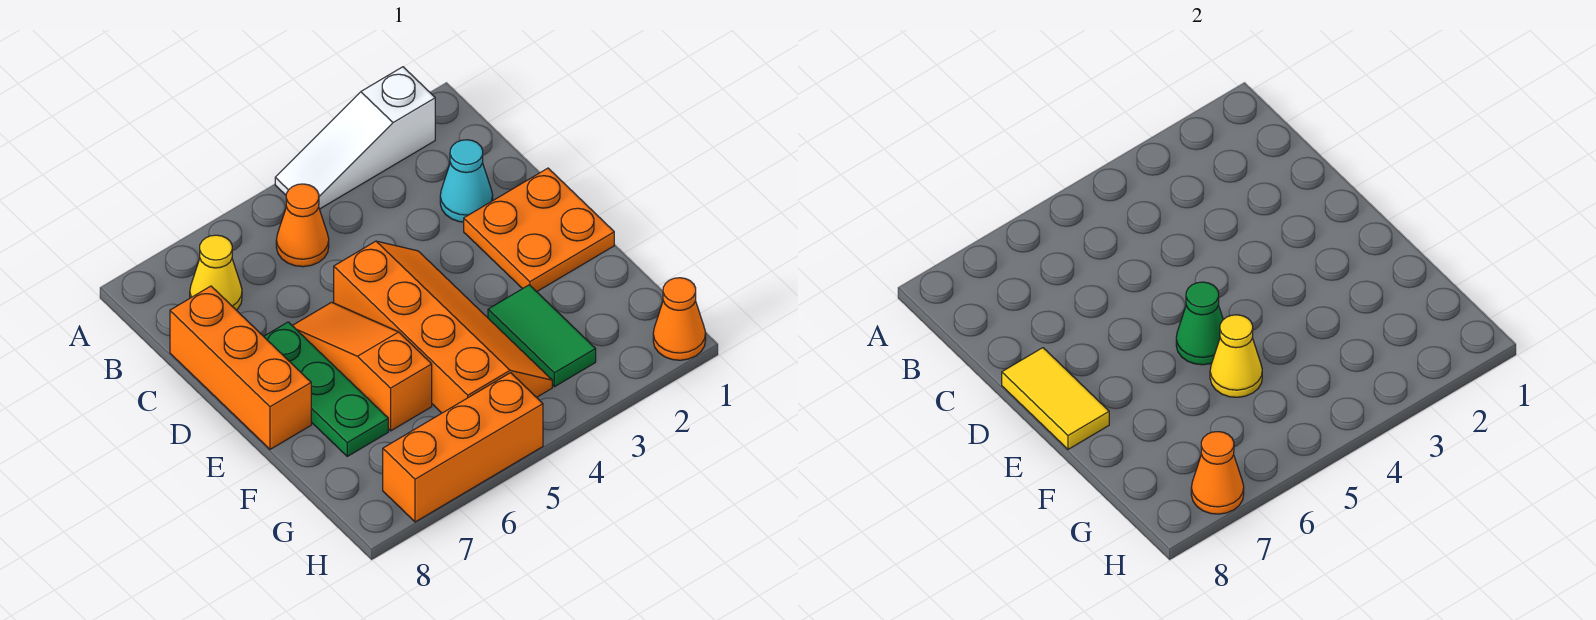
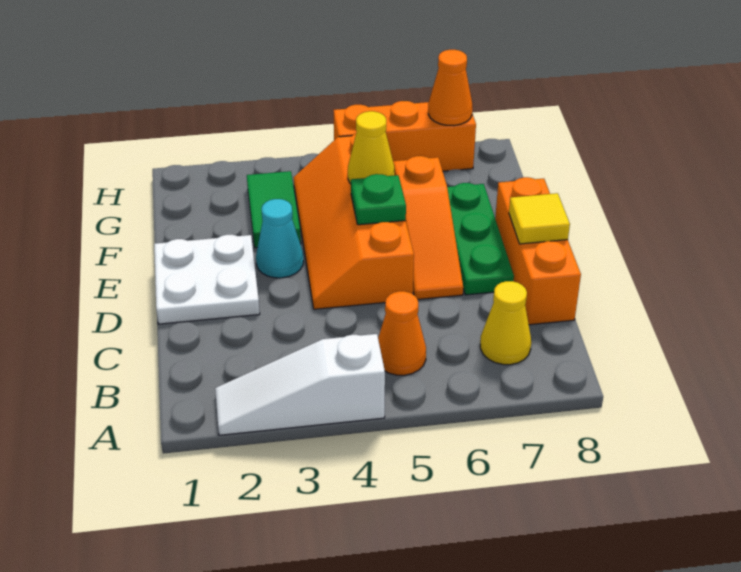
white 1x3 slope [275,67,435,209] -> white 1x3 slope turned to [215,334,385,435]
cyan 1x1 cone [440,140,493,222] -> cyan 1x1 cone moved to [256,199,303,278]
orange 2x2 plate [464,168,614,292] -> white 2x2 plate [154,235,260,324]
yellow 1x2 tile [1002,348,1109,449] -> yellow 1x1 tile [509,193,570,244]
green 1x1 cone [1176,282,1223,365] -> green 1x1 plate [351,174,406,225]
orange 1x1 cone [653,278,706,360] -> none

